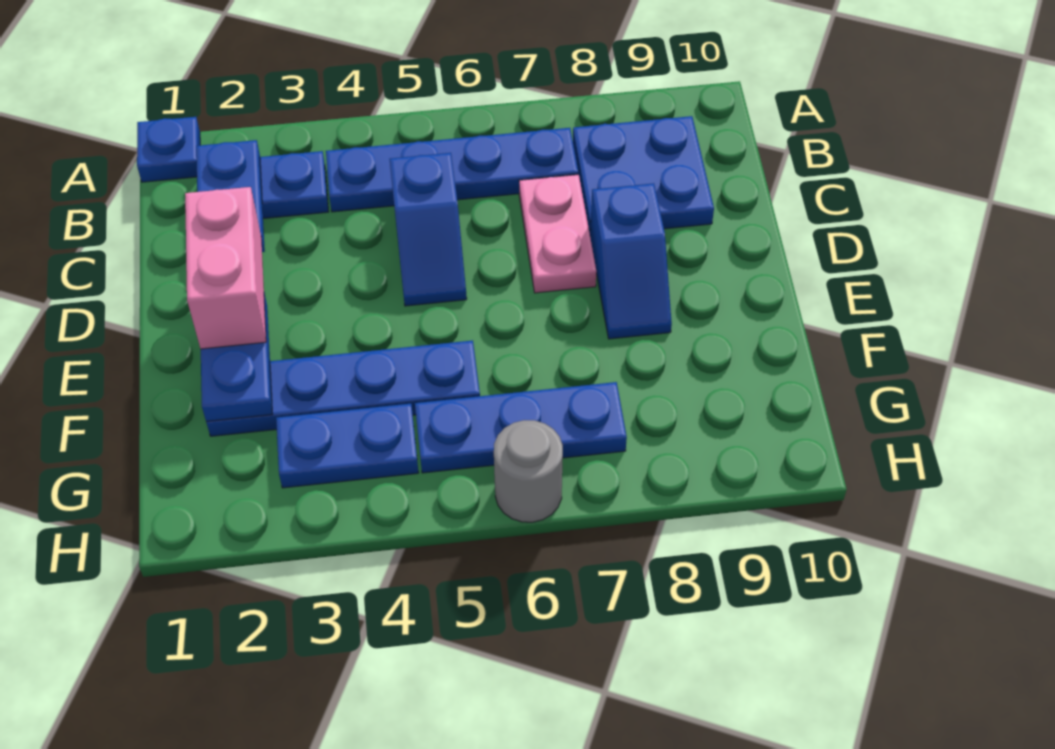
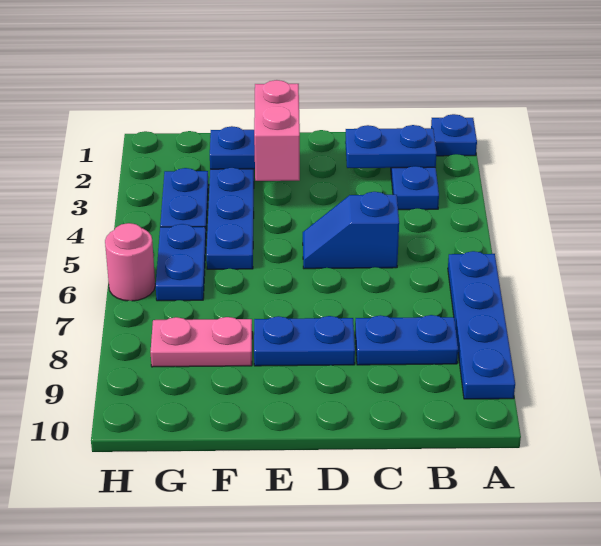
blue 1x4 plate [326,128,578,212] -> blue 1x4 plate moved to [448,251,515,399]
blue 2x2 plate [573,116,714,233] -> blue 1x2 plate [355,315,458,365]
pink 1x2 plate [519,174,596,293] -> pink 1x2 plate moved to [151,317,252,367]
pink 1x2 brick [185,187,266,349] -> pink 1x2 brick turned to [254,80,300,181]
blue 1x2 slope [590,183,672,339] -> blue 1x2 plate [254,316,355,366]
blue 1x3 plate [415,382,627,473] -> blue 1x2 plate [156,224,206,301]
grey 1x1 round brick [494,420,563,522] -> pink 1x1 round brick [105,223,155,301]

